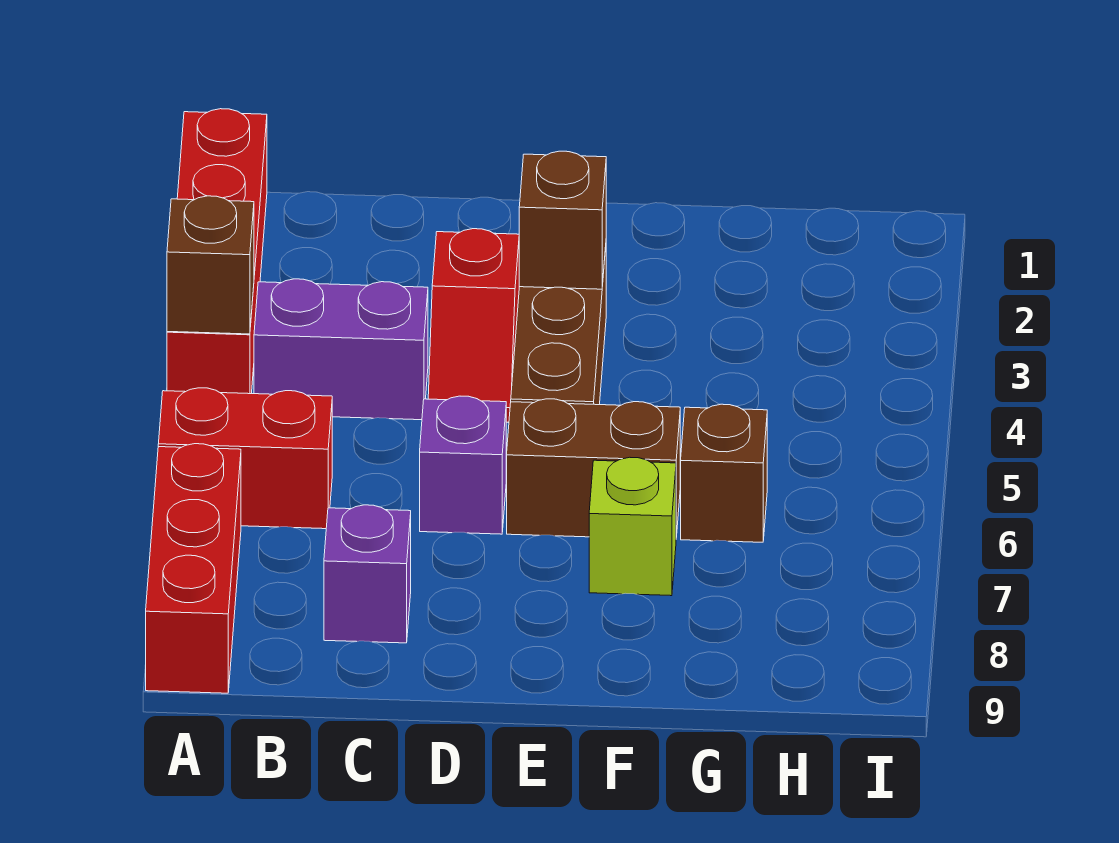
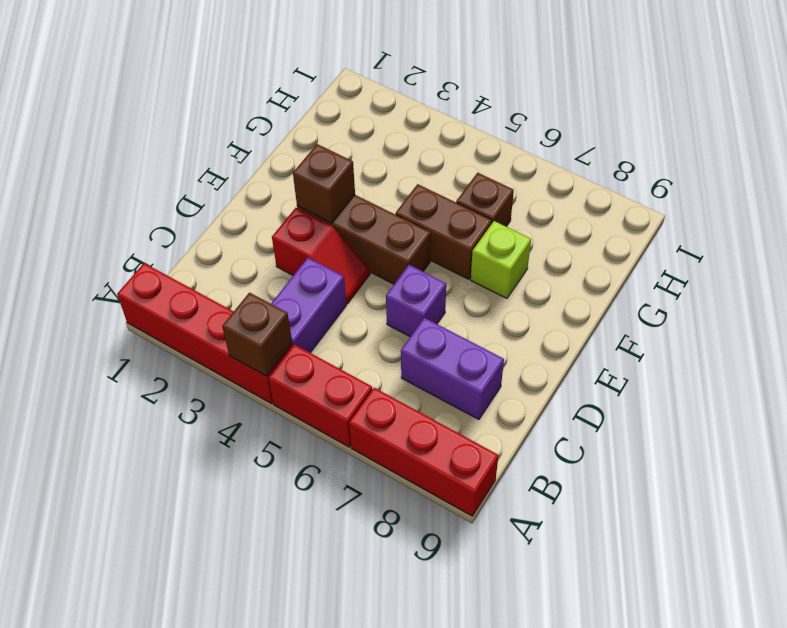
red 1x2 brick [158,388,332,529] -> red 1x2 brick turned to [268,344,372,447]
purple 1x1 brick [324,505,411,643] -> purple 1x2 brick [401,318,504,419]
brown 1x2 brick [507,399,680,537] -> brown 1x2 brick turned to [396,184,492,279]

